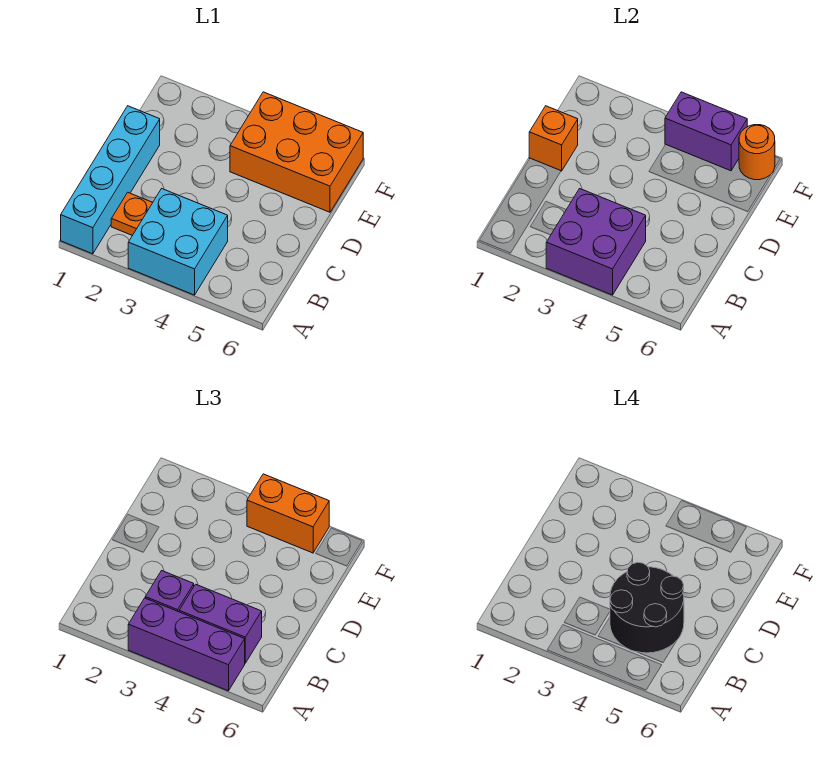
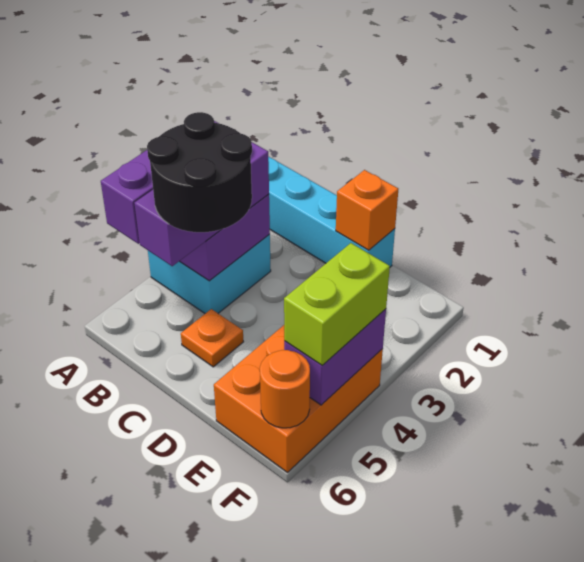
orange 1x1 plate [111,193,153,235] -> orange 1x1 plate moved to [181,309,243,367]
orange 1x2 brick [247,474,329,553] -> lime 1x2 brick [284,243,390,365]

